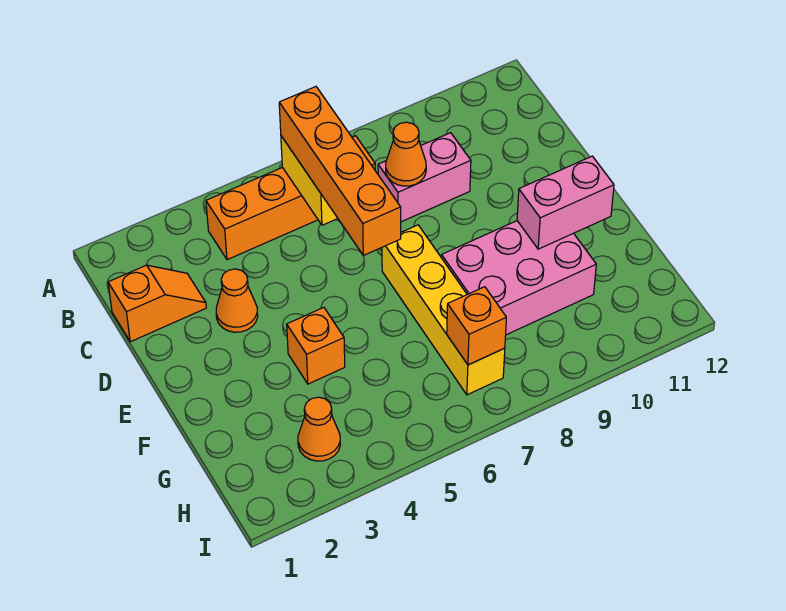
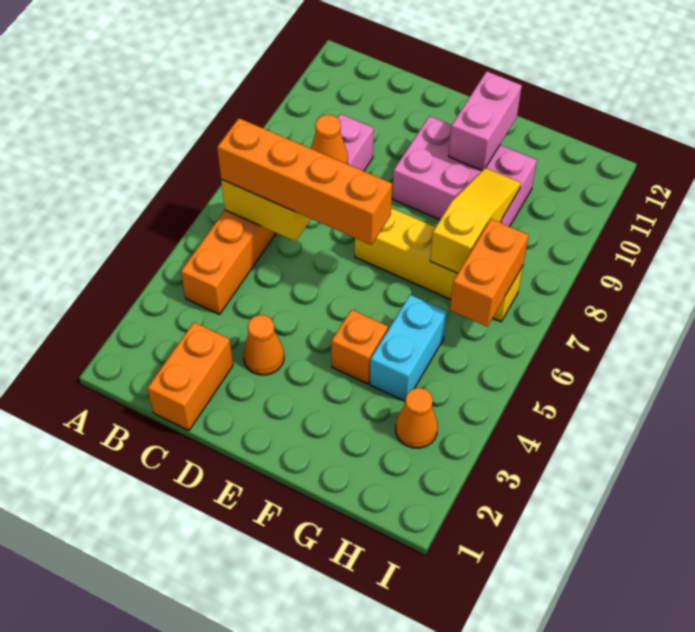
orange 1x2 slope [108,265,206,342] -> orange 1x2 brick [148,322,233,431]
pink 2x3 brick [441,221,596,335] -> pink 2x3 brick turned to [392,116,537,227]
none -> cyan 1x2 brick [370,295,447,401]
none -> yellow 1x3 slope [430,168,521,273]
orange 1x1 brick [447,287,506,365] -> orange 1x2 brick [450,219,529,327]

